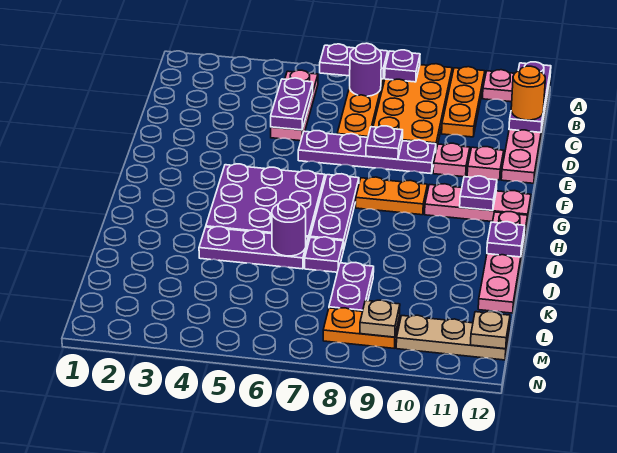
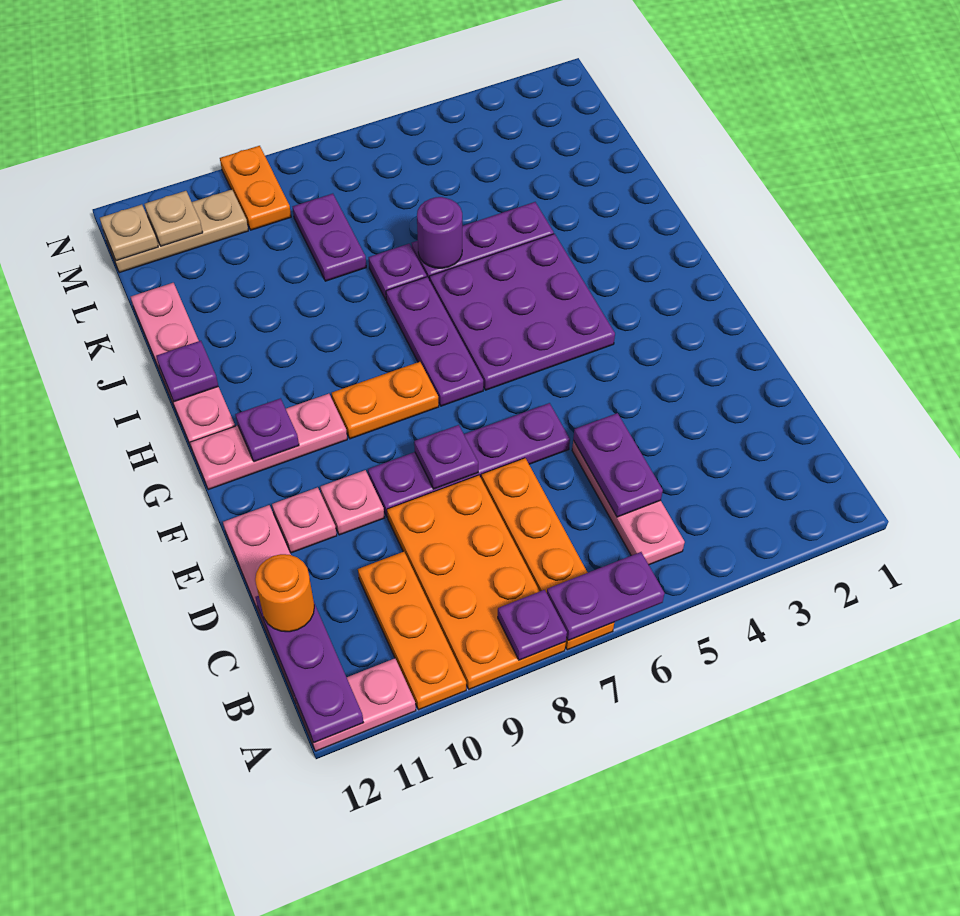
purple 1x1 round brick [350,43,381,96] -> none
orange 1x2 plate [323,308,400,348] -> orange 1x2 plate turned to [220,146,291,230]
tan 1x1 plate [360,300,400,337] -> tan 1x1 plate moved to [144,191,203,246]

